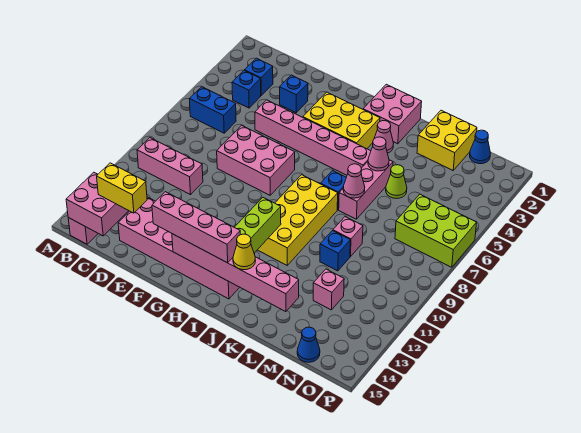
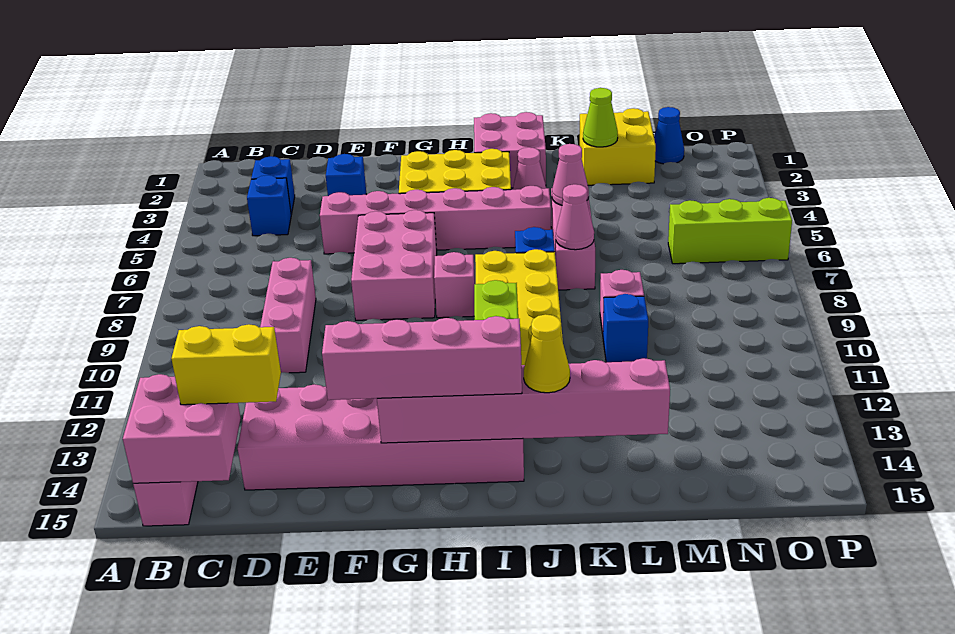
blue 1x2 brick [190,87,236,133] -> none
pink 1x3 brick [137,138,203,195] -> pink 1x3 brick turned to [260,258,316,373]
pink 2x3 brick [217,125,295,195] -> pink 2x3 brick turned to [351,210,437,320]
lime 1x1 cone [386,165,407,198] -> lime 1x1 cone moved to [583,88,618,147]
pink 1x1 brick [313,269,344,310] -> pink 1x1 brick moved to [434,252,475,318]
lime 2x3 brick [395,194,477,267] -> lime 1x3 brick [668,198,792,264]
blue 1x1 cone [297,327,320,362] -> none

